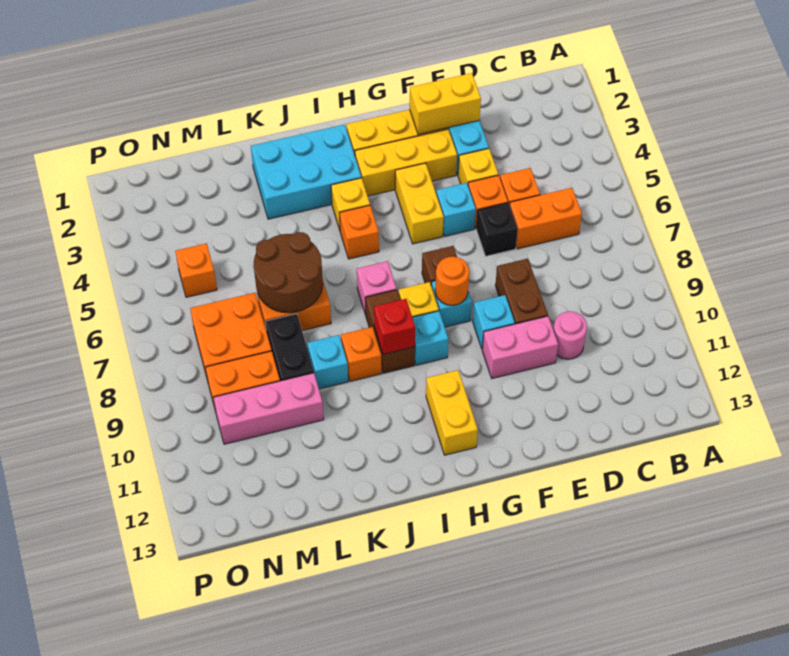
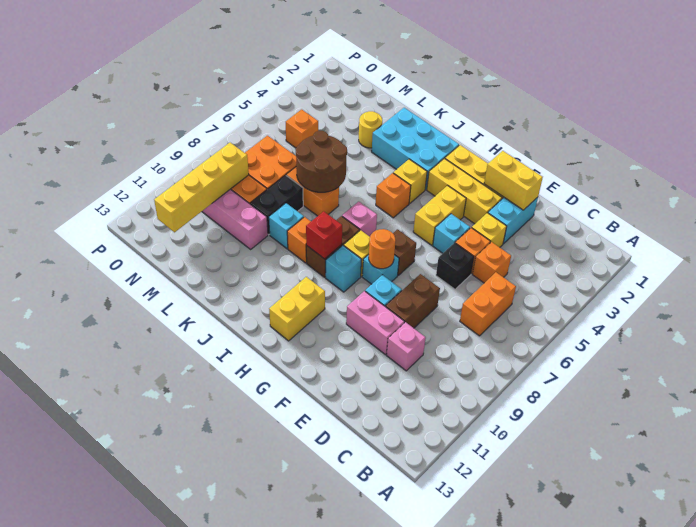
orange 1x2 brick [510,188,582,249] -> orange 1x2 brick turned to [460,272,516,336]
pink 1x1 round brick [553,311,587,359] -> pink 1x1 brick [387,322,426,371]
none -> yellow 1x1 round brick [359,111,382,148]
none -> yellow 1x4 brick [154,143,249,232]

